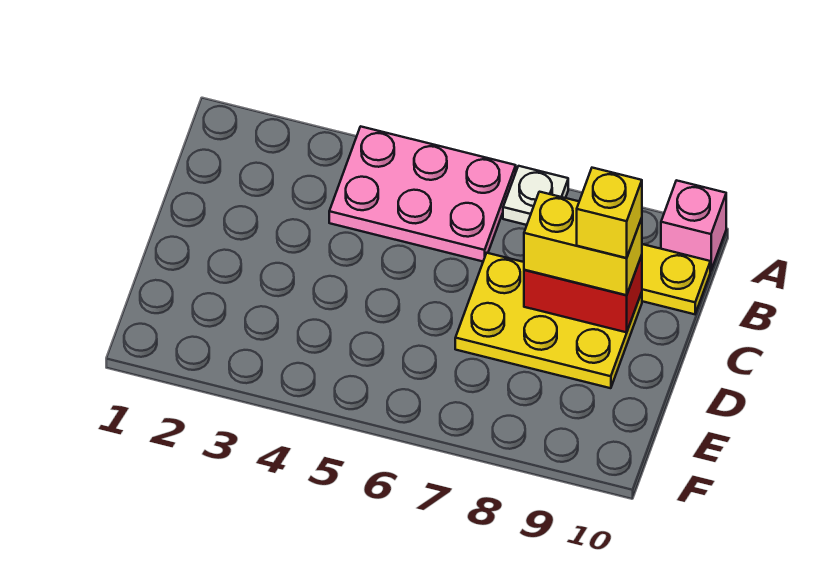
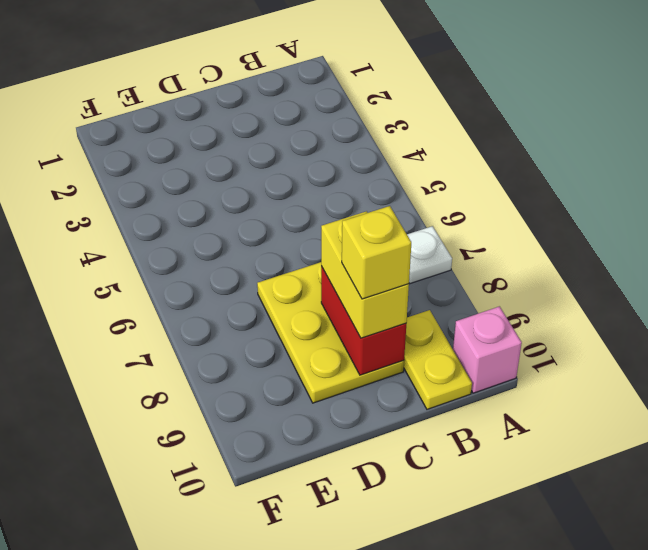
pink 2x3 plate [329,127,516,261] -> none

